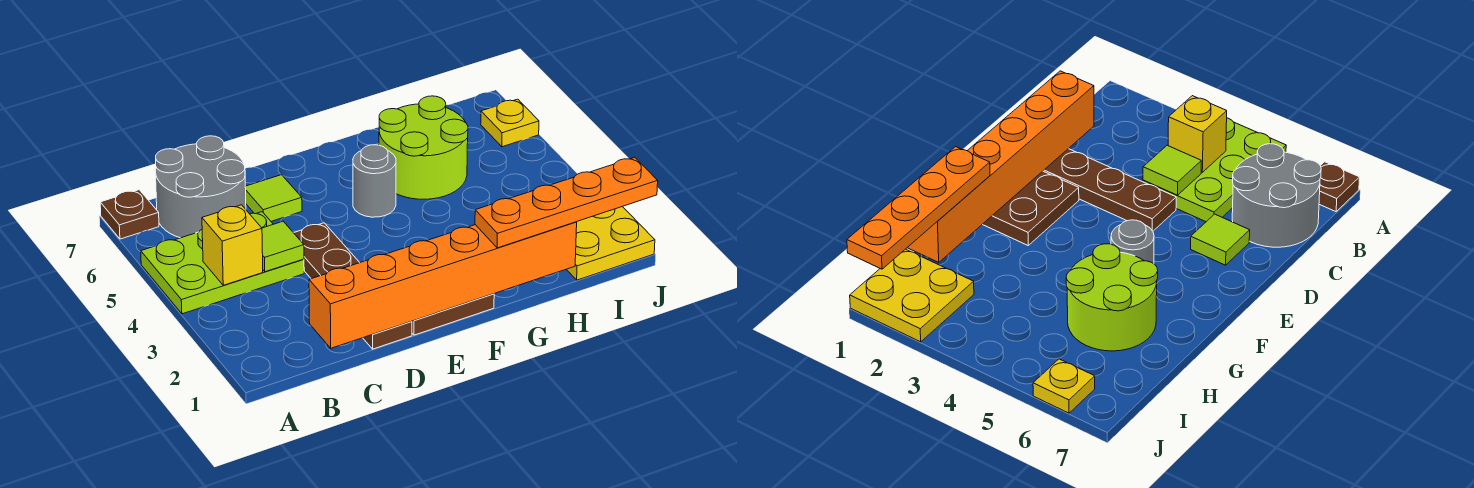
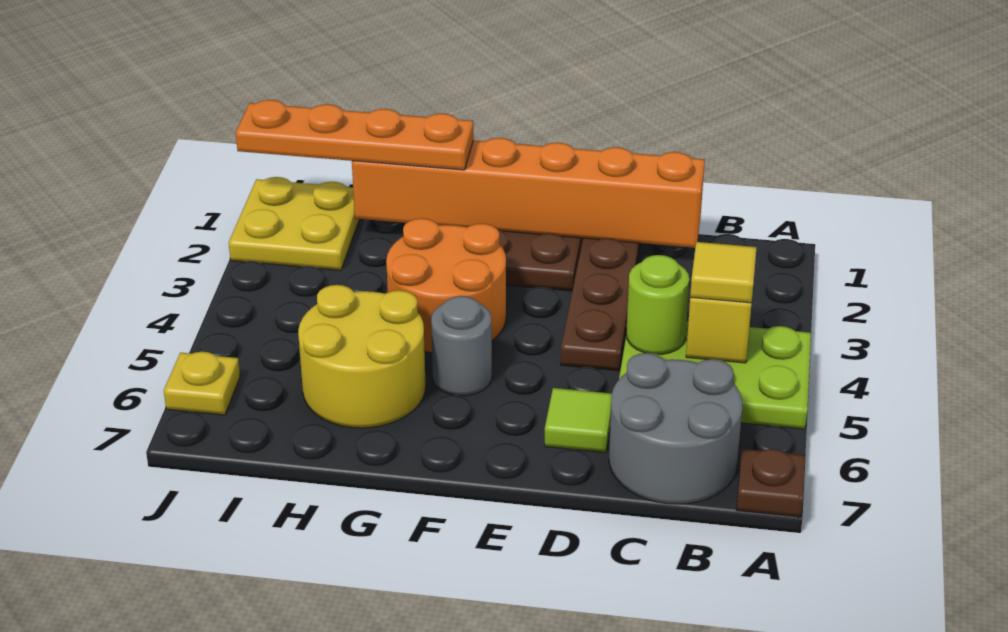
none -> yellow 1x1 tile [690,242,757,303]
lime 1x1 tile [262,221,304,272] -> lime 1x1 round brick [626,255,689,354]
none -> orange 2x2 round brick [386,218,506,353]
lime 2x2 round brick [379,96,468,199] -> yellow 2x2 round brick [298,285,426,428]

